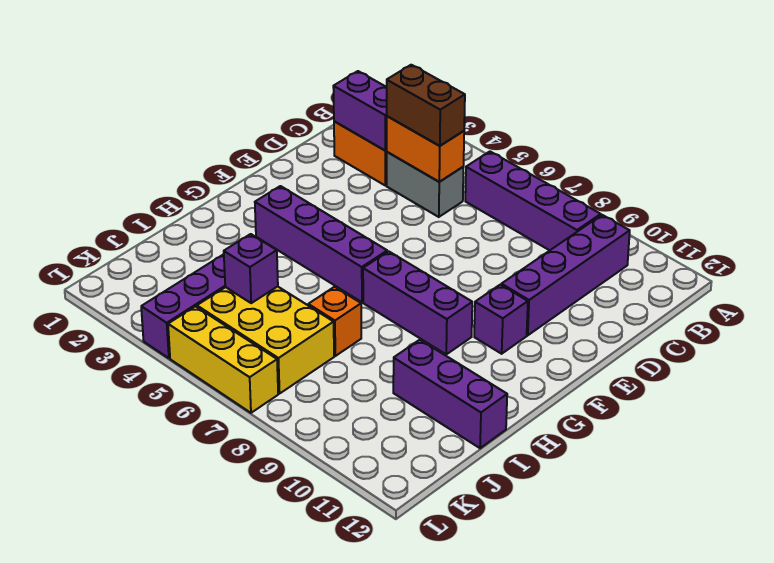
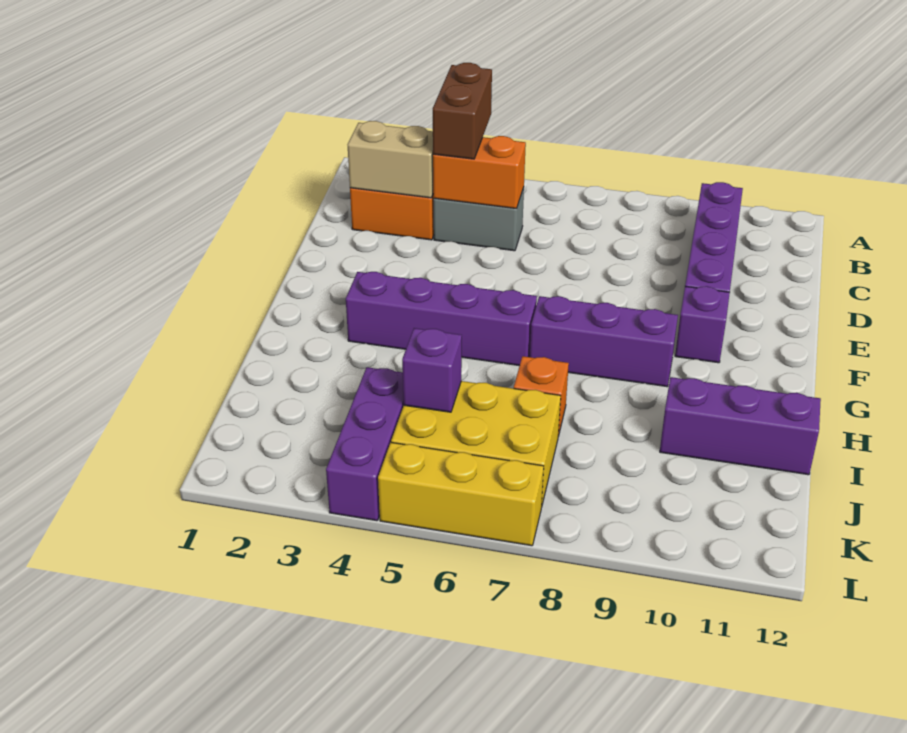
purple 1x4 brick [465,152,601,251] -> none
purple 1x2 brick [333,71,387,151] -> tan 1x2 brick [347,121,433,198]
brown 1x2 brick [387,65,465,146] -> brown 1x2 brick turned to [433,63,492,159]

